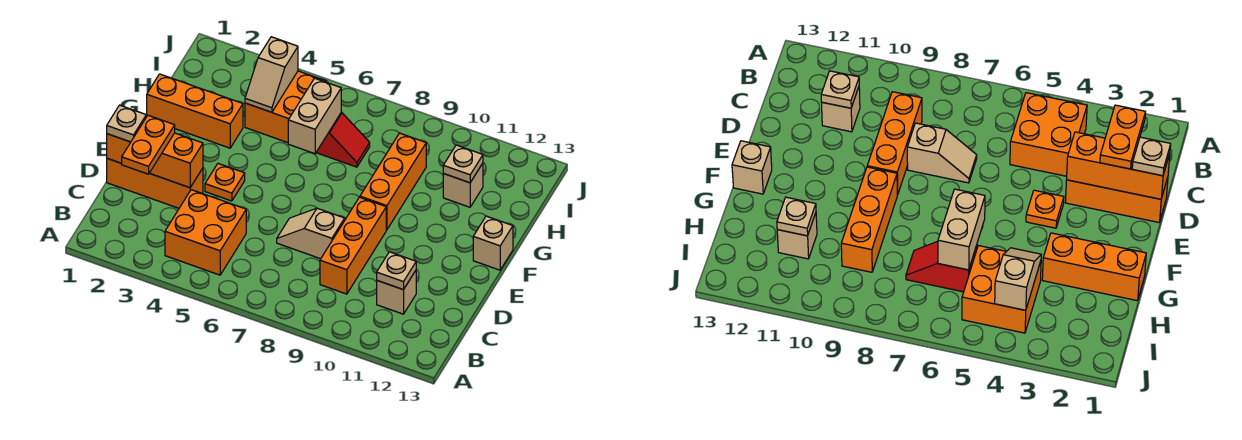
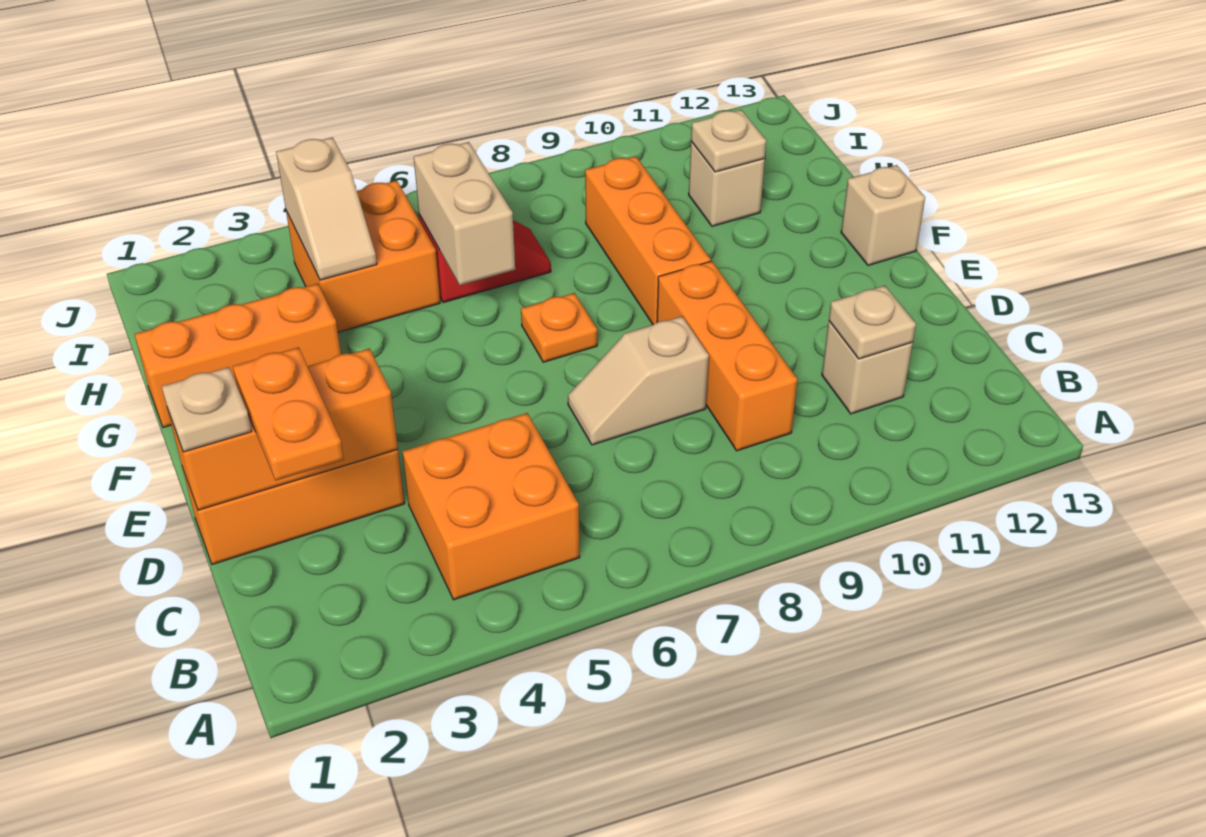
orange 1x1 plate [205,164,245,201] -> orange 1x1 plate moved to [521,293,597,362]

